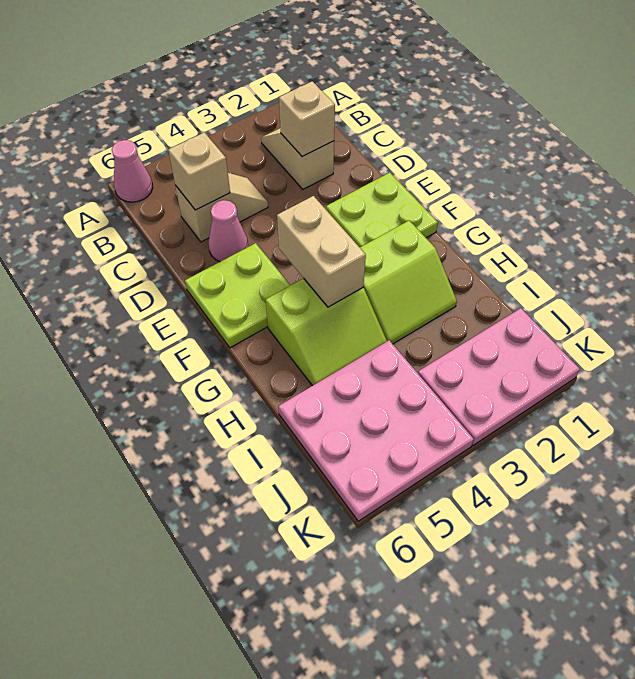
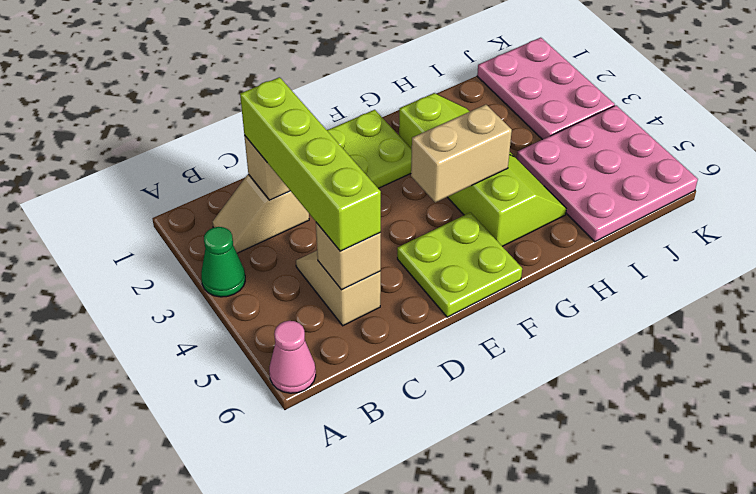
none -> green 1x1 cone [201,227,245,297]
none -> lime 1x4 brick [240,77,381,251]
pink 1x1 cone [208,200,248,262] -> none

